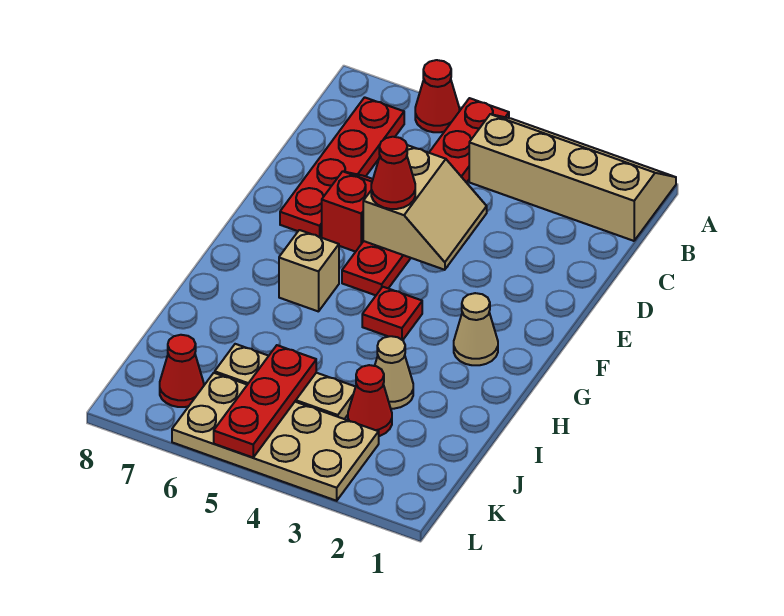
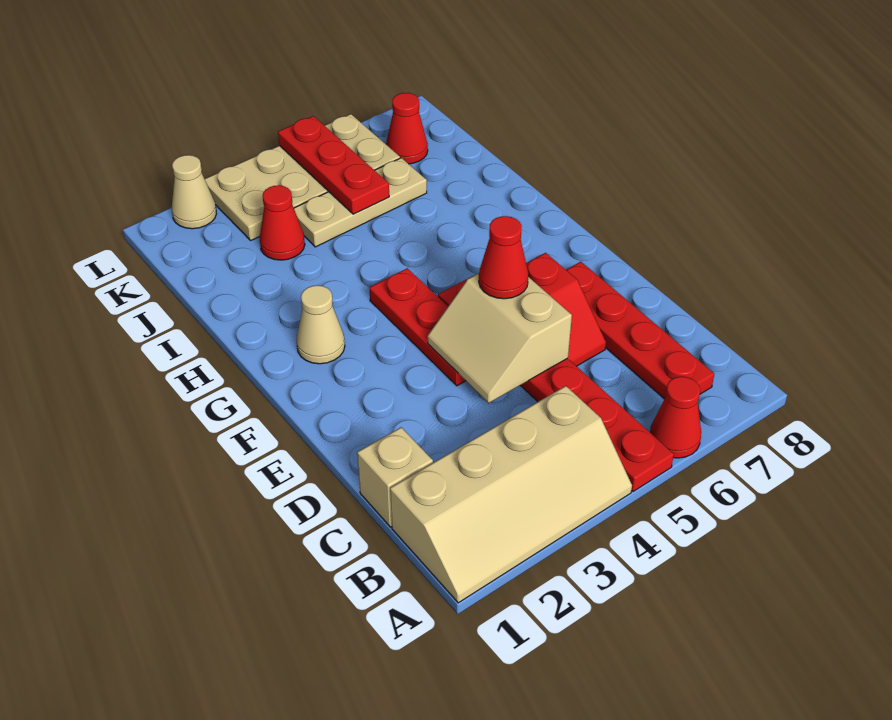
red 1x1 plate [362,287,422,340] -> red 1x3 plate [369,268,466,386]
tan 1x1 brick [279,230,339,312] -> tan 1x1 brick moved to [357,427,433,527]
tan 1x1 cone [375,336,413,409] -> tan 1x1 cone moved to [172,155,216,229]

